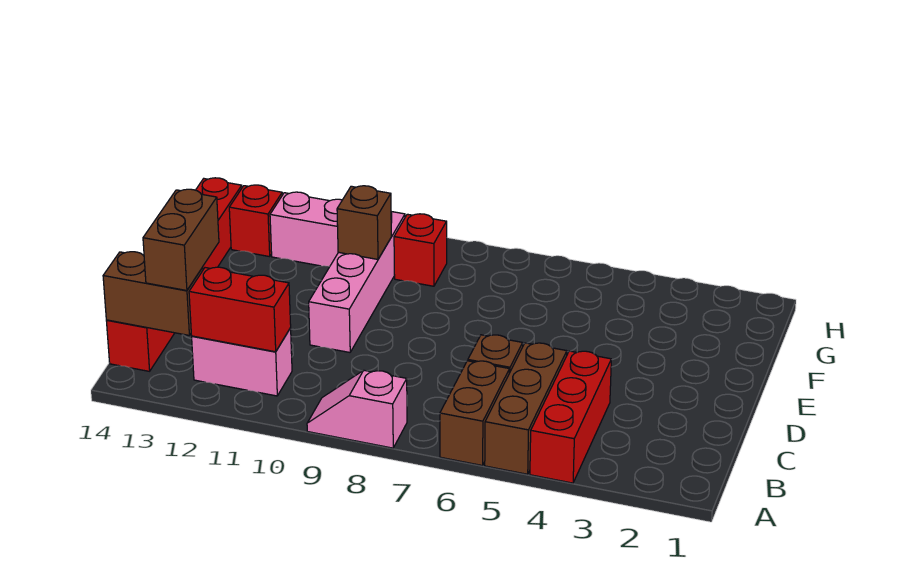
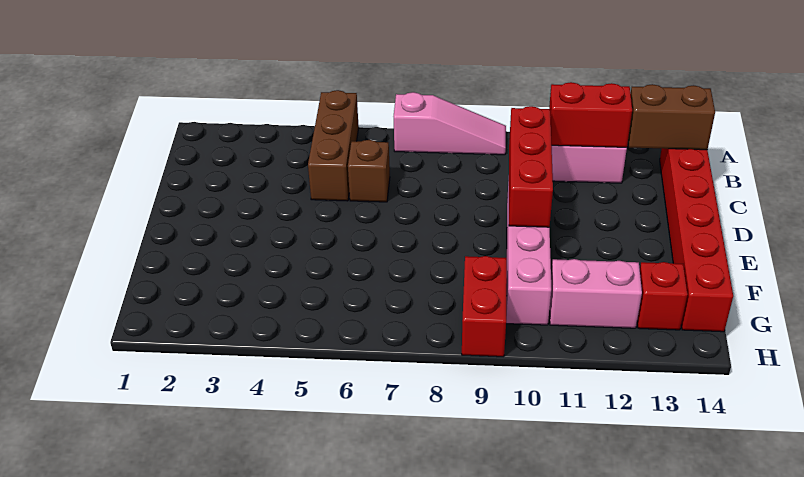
red 1x3 brick [530,351,611,483] -> red 1x3 brick moved to [509,106,553,227]
brown 1x2 brick [440,361,509,466] -> none
pink 1x2 slope [307,370,407,448] -> pink 1x3 slope [394,92,506,155]
brown 1x2 brick [143,189,219,291] -> none
brown 1x1 brick [337,186,391,259] -> none
red 1x1 brick [394,214,447,286] -> red 1x2 brick [462,256,507,357]

